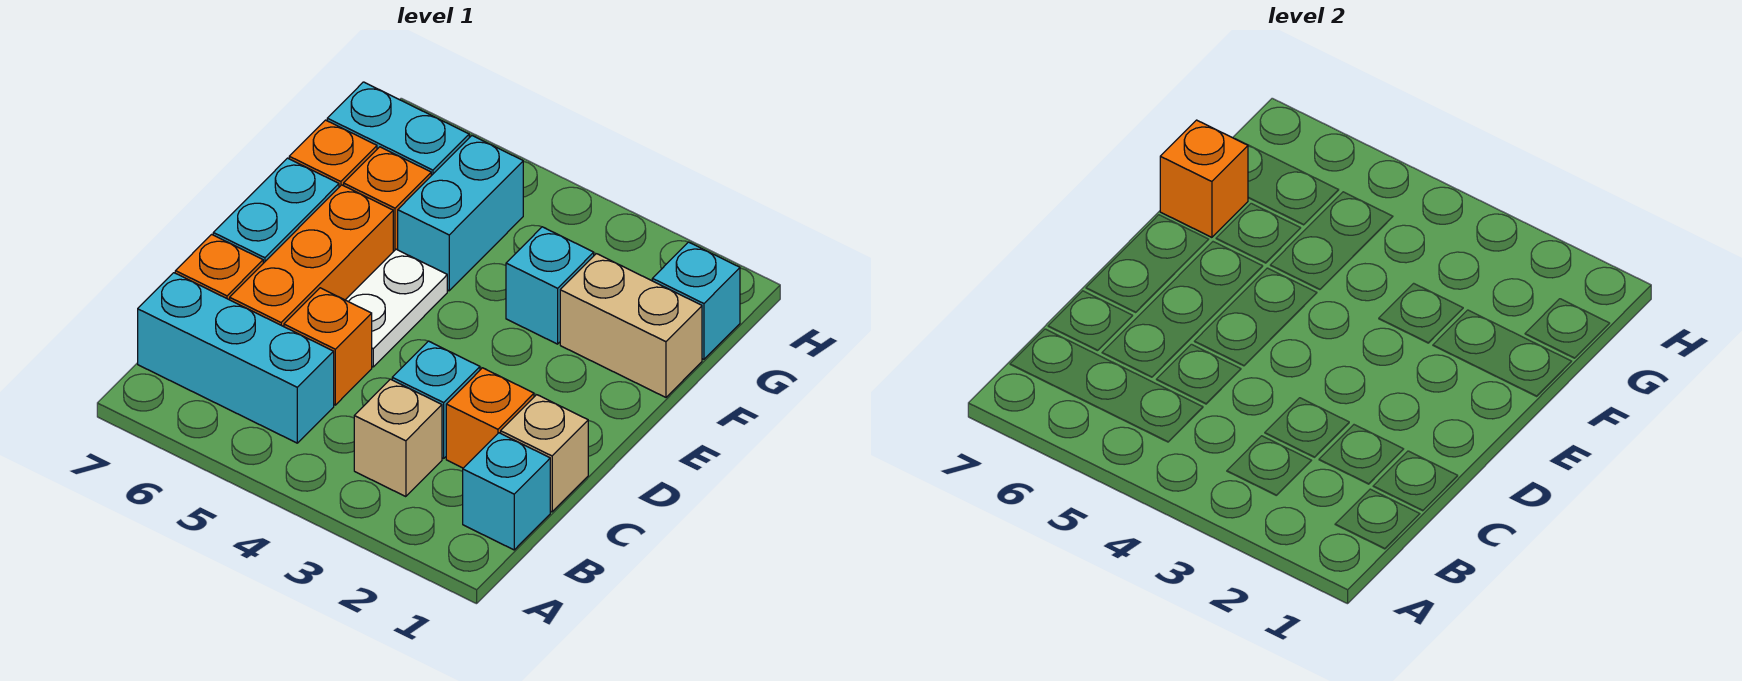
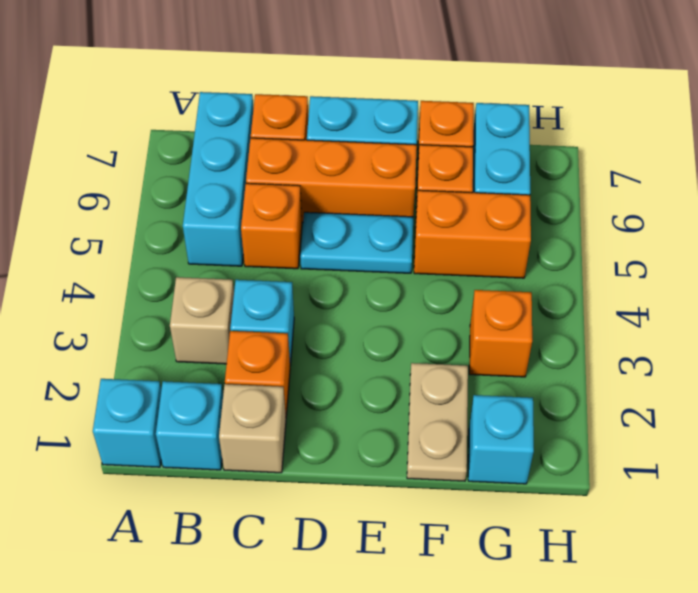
white 1x2 plate [346,249,447,367] -> cyan 1x2 plate [301,212,413,273]
tan 1x2 brick [560,254,702,397] -> tan 1x2 plate [407,363,468,481]
cyan 1x1 brick [506,227,594,344] -> cyan 1x1 brick moved to [93,379,161,467]
cyan 1x2 brick [398,136,523,291] -> orange 1x2 brick [414,190,531,278]
orange 1x1 brick [1160,120,1248,237] -> orange 1x1 brick moved to [469,290,532,377]

